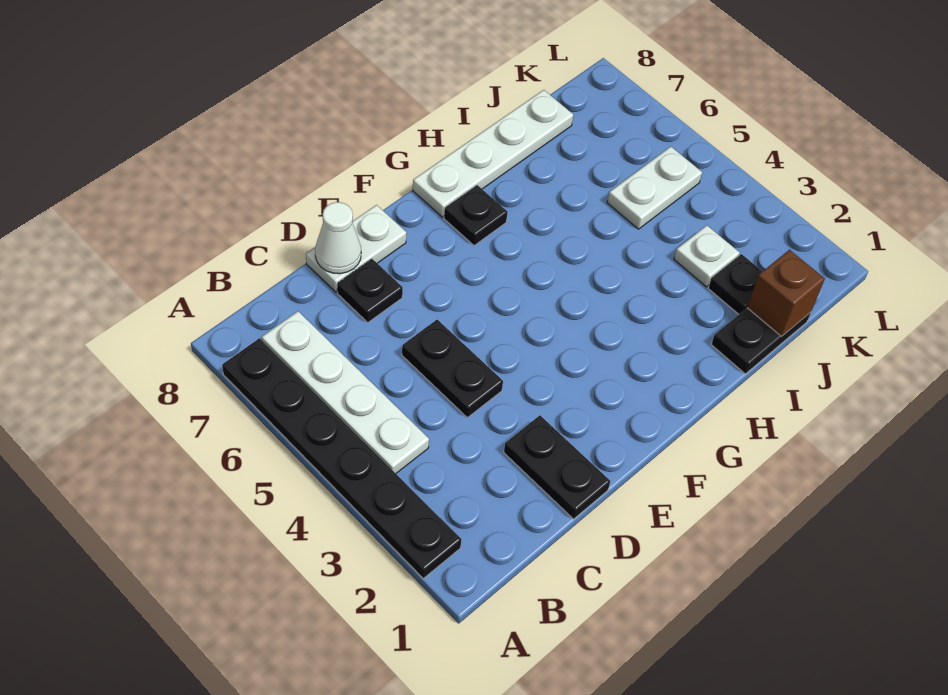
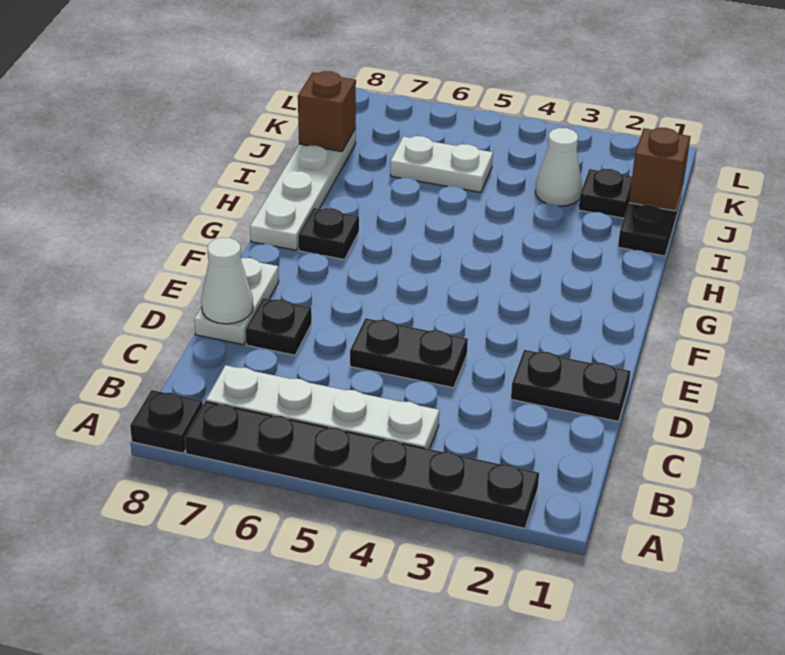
none -> black 1x1 plate [130,390,203,453]
white 1x1 plate [674,225,740,287] -> white 1x1 cone [535,128,582,206]
white 1x2 plate [607,147,702,229] -> white 1x2 plate turned to [390,136,493,192]
none -> brown 1x1 brick [298,71,356,152]

